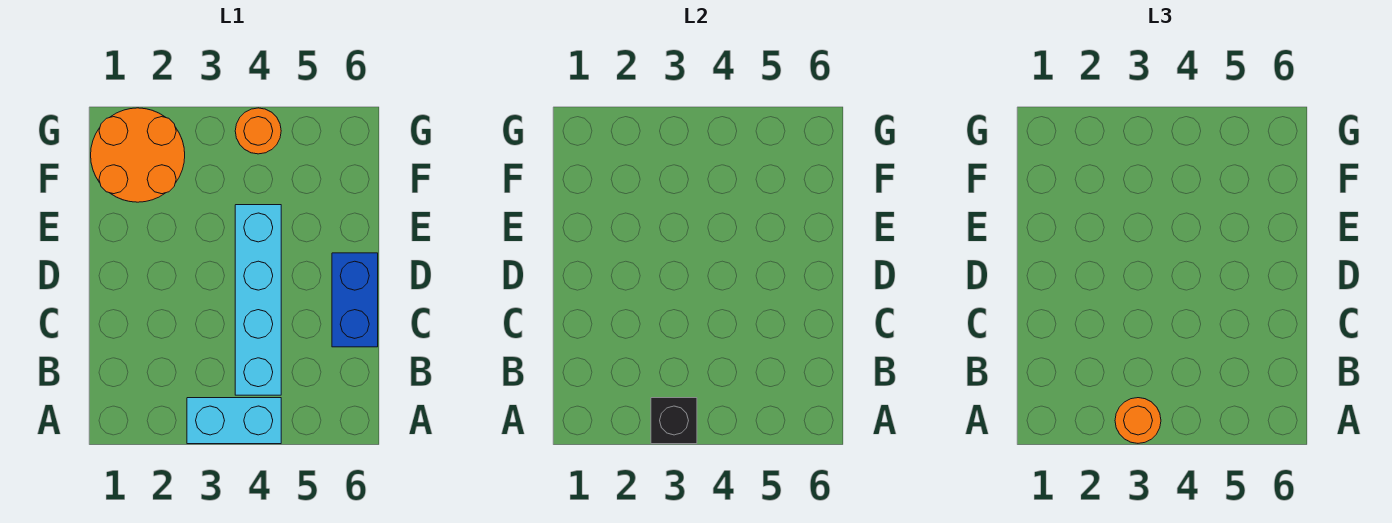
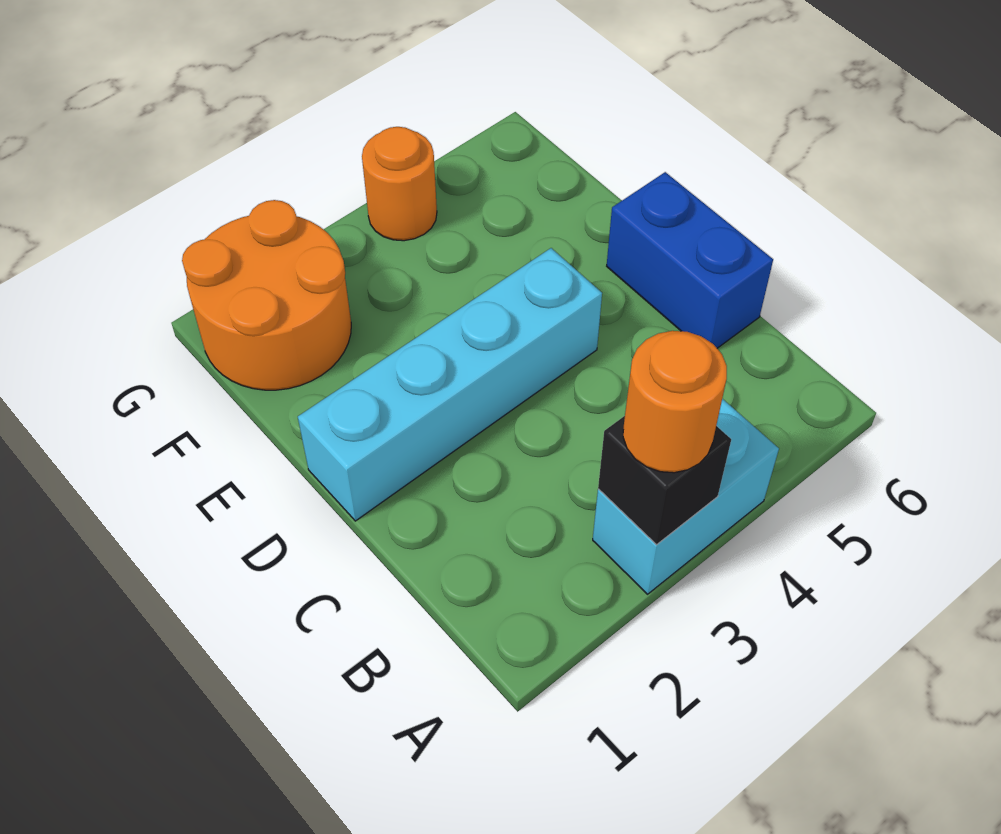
cyan 1x4 brick [235,205,281,395] -> cyan 1x4 brick turned to [298,248,602,521]

